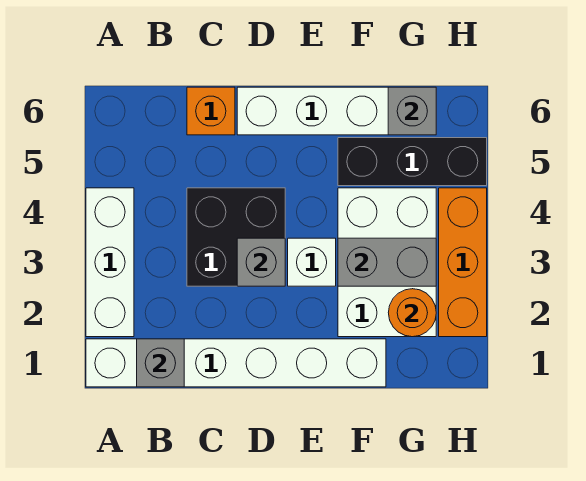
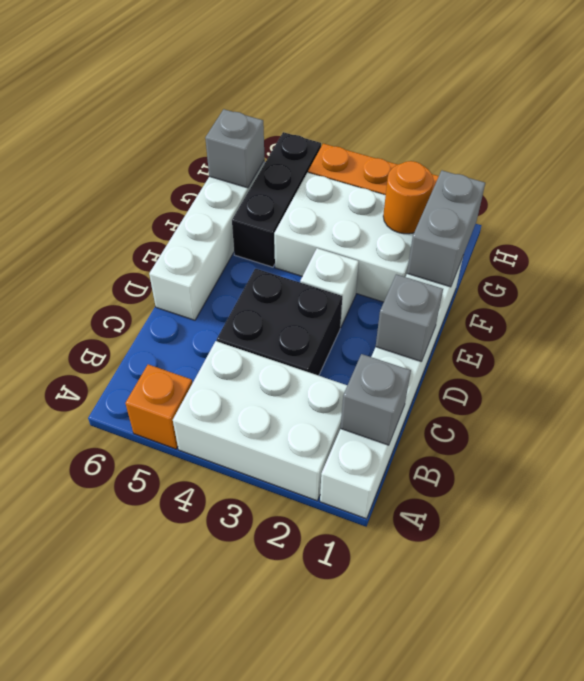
white 1x3 brick [86,188,134,337] -> white 2x3 brick [173,341,347,501]
orange 1x1 brick [187,87,235,135] -> orange 1x1 brick moved to [125,364,192,449]
grey 1x1 brick [237,238,285,286] -> grey 1x1 brick moved to [376,274,443,362]
grey 1x2 brick [338,238,436,286] -> grey 1x2 brick moved to [407,171,485,287]

